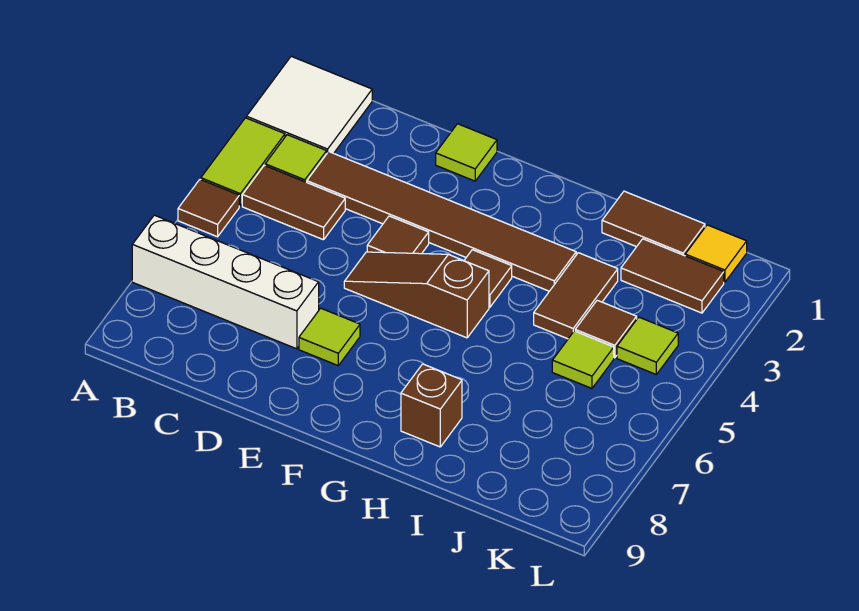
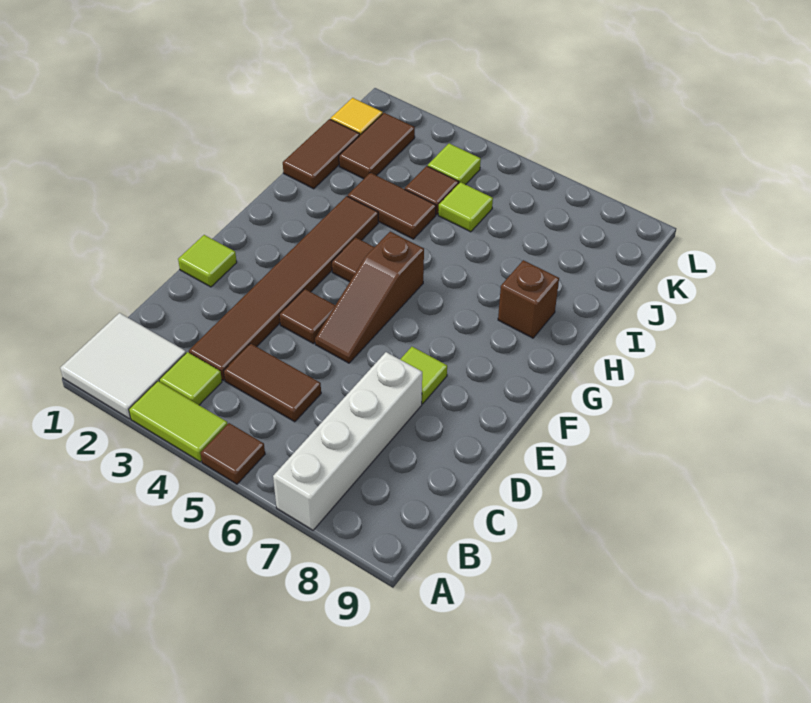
brown 1x2 tile [242,165,345,240] -> brown 1x2 tile turned to [224,344,321,422]

